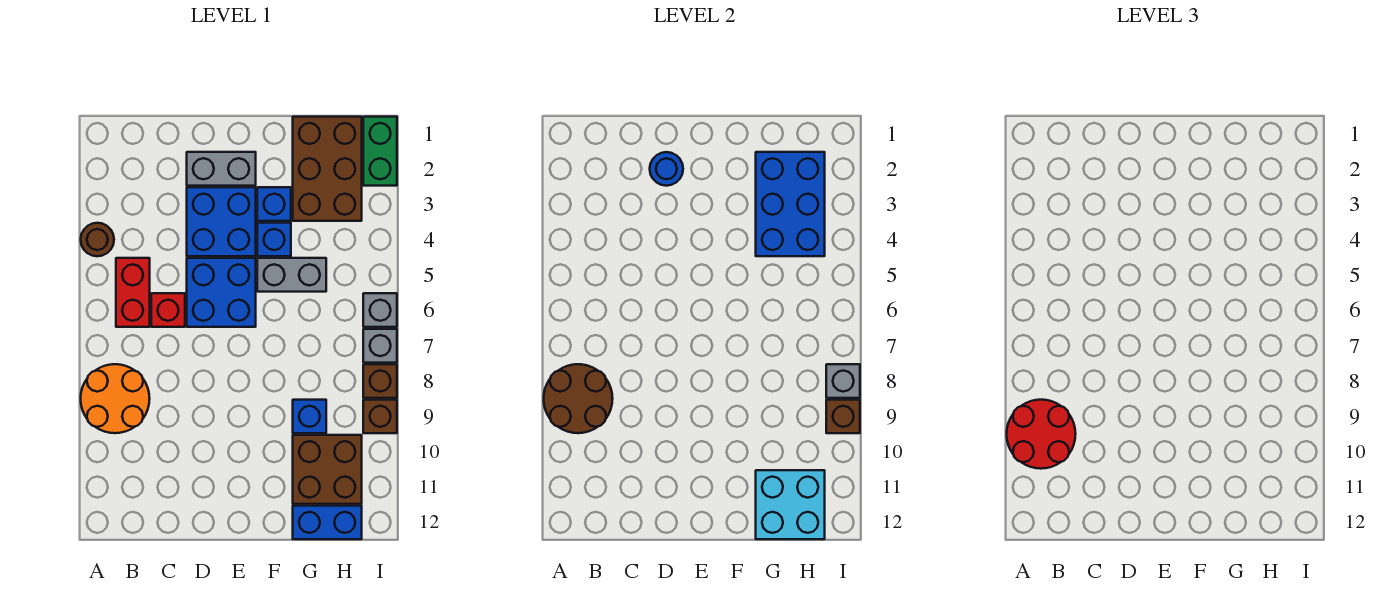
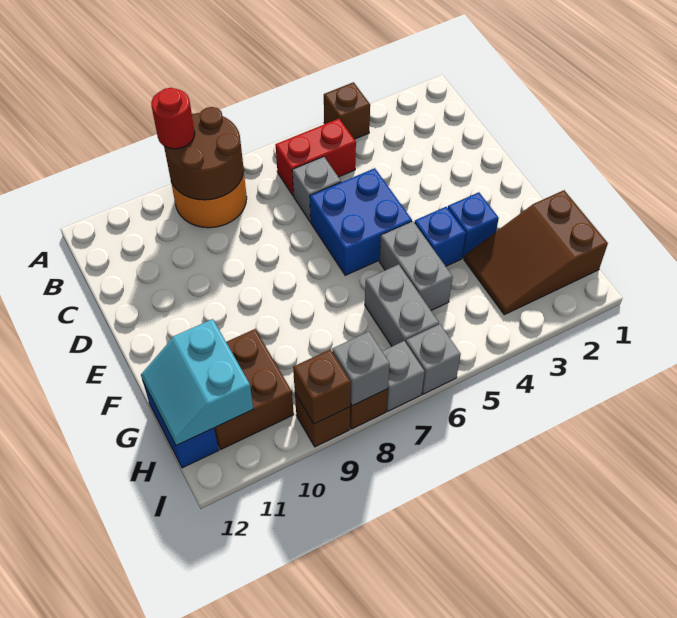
brown 1x1 round brick [81,223,114,256] -> brown 1x1 brick [324,82,370,139]
red 2x2 round brick [1007,400,1076,469] -> red 1x1 round brick [151,88,195,149]
red 1x1 brick [151,293,185,327] -> grey 1x1 brick [292,157,341,222]
grey 1x2 brick [187,152,256,186] -> grey 1x2 brick moved to [365,264,439,346]
blue 1x1 round brick [650,152,683,186] -> none
blue 2x2 brick [187,187,256,256] -> none
brown 2x3 brick [293,117,362,221] -> brown 2x3 slope [464,190,608,315]
blue 2x3 brick [756,152,825,256] -> none
blue 1x1 brick [293,400,326,433] -> none
cyan 2x2 brick [756,470,825,539] -> cyan 2x2 slope [141,319,253,446]
green 1x2 brick [363,117,397,186] -> none

